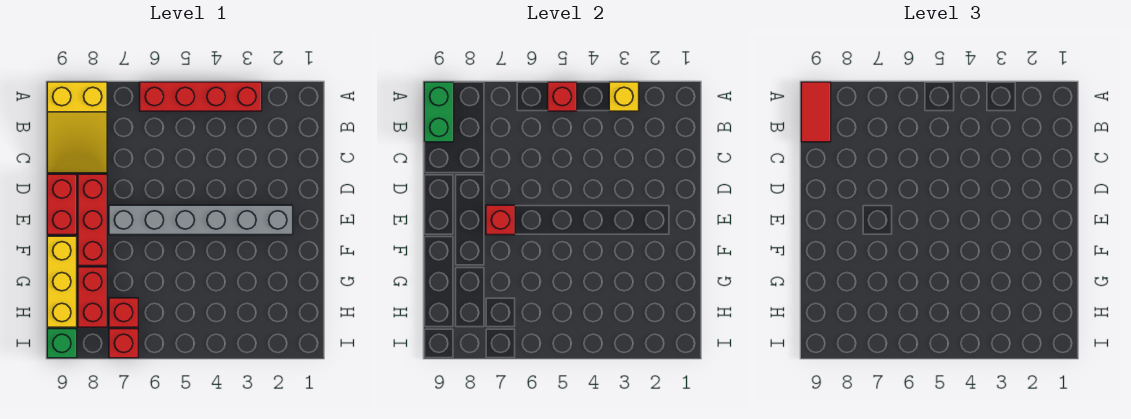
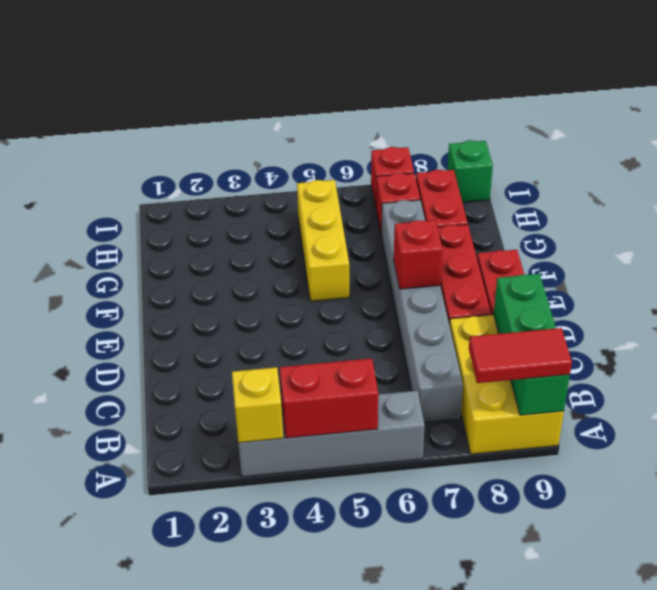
red 1x4 brick [140,82,262,111] -> grey 1x4 brick [238,391,425,477]
red 1x1 brick [548,82,577,111] -> red 1x2 brick [280,358,378,438]
yellow 2x3 slope [47,82,107,173] -> yellow 2x3 brick [450,315,564,454]
green 1x2 brick [424,82,454,142] -> green 1x3 brick [494,274,570,415]
red 1x2 tile [801,82,831,142] -> red 1x2 tile turned to [469,328,572,383]
grey 1x6 brick [109,205,293,235] -> grey 1x6 brick turned to [382,200,463,422]
yellow 1x3 brick [47,236,77,327] -> yellow 1x3 brick moved to [297,180,349,301]

